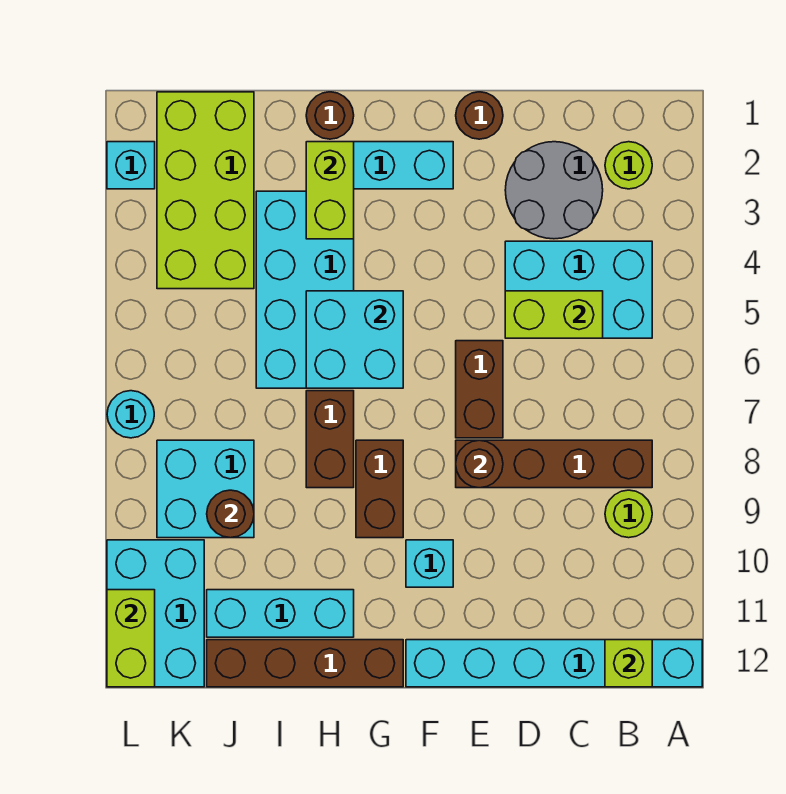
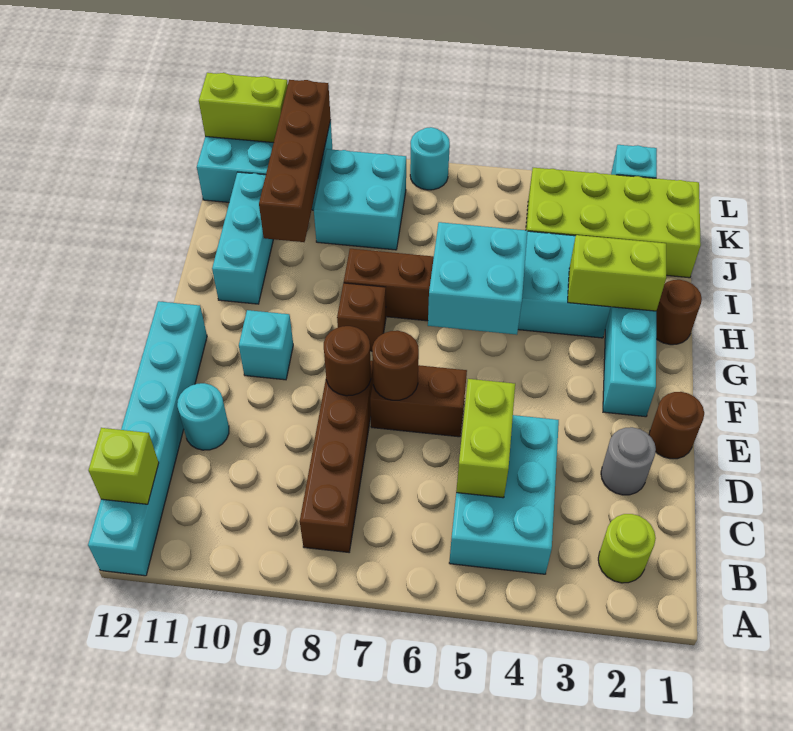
lime 1x1 round brick [605,490,652,538] -> none
grey 2x2 round brick [505,142,603,239] -> grey 1x1 round brick [601,427,656,495]
none -> cyan 1x1 round brick [177,383,229,450]
brown 1x2 brick [356,440,403,538] -> brown 1x1 brick [337,283,386,351]
brown 1x4 brick [207,640,403,687] -> brown 1x4 brick moved to [259,80,331,242]
brown 1x1 round brick [207,490,254,538] -> brown 1x1 round brick moved to [372,331,419,400]

